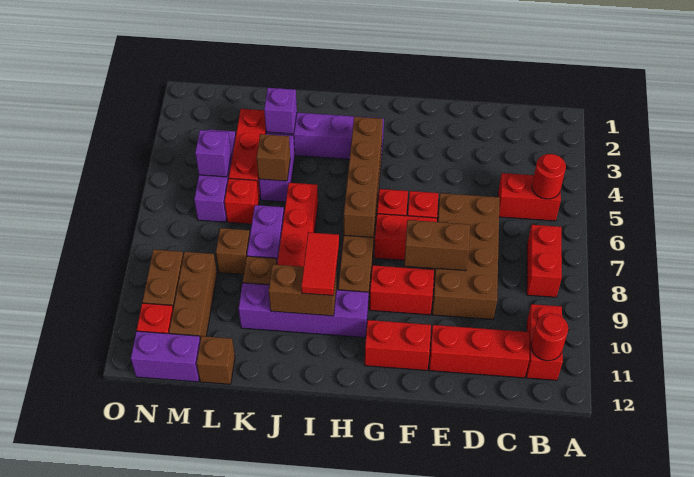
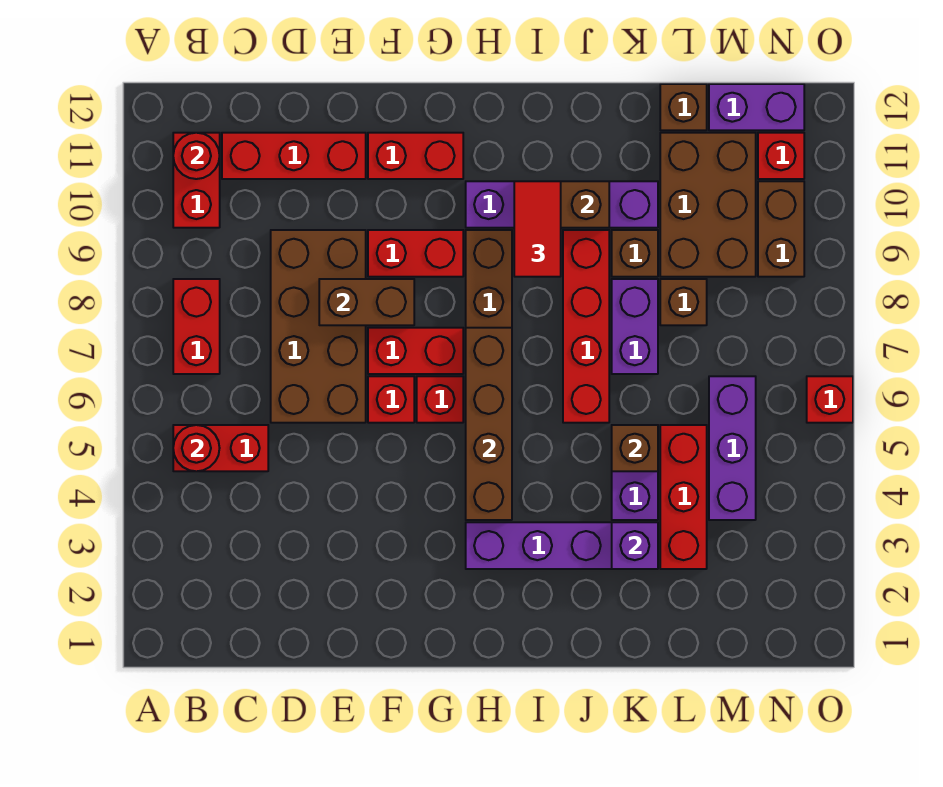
red 1x1 brick [225,178,259,224] -> red 1x1 brick moved to [807,376,853,423]
purple 1x1 brick [195,130,231,177] -> none
brown 1x3 brick [169,252,217,340] -> brown 2x3 brick [660,133,756,277]

